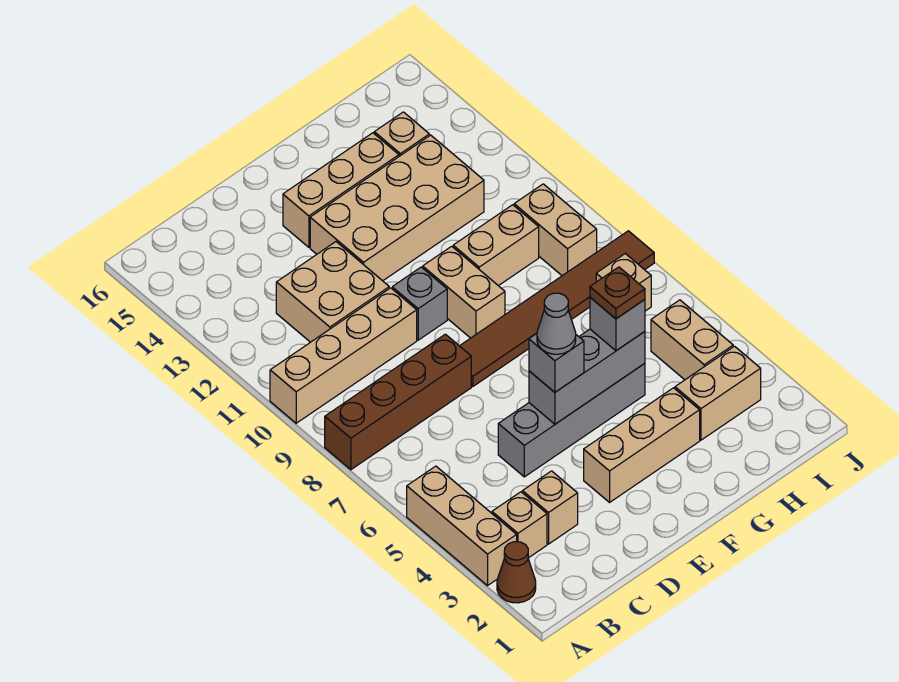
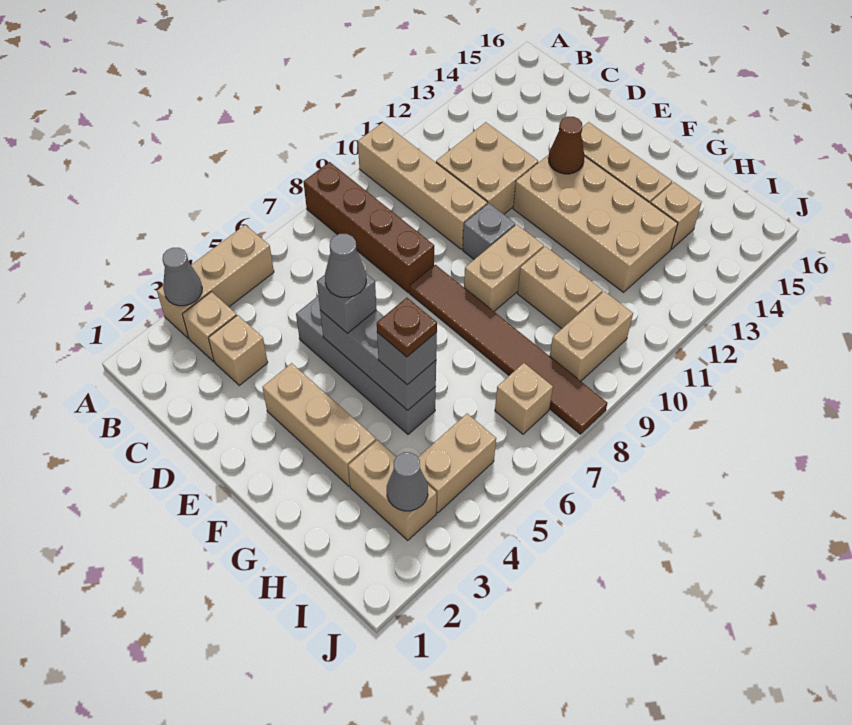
brown 1x1 cone [497,542,536,603] -> brown 1x1 cone moved to [548,117,584,174]
none -> grey 1x1 cone [162,248,202,306]
none -> grey 1x1 cone [387,452,428,511]

